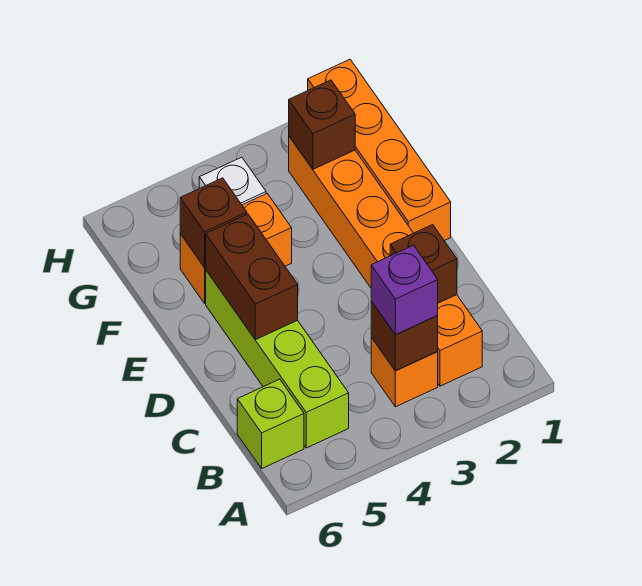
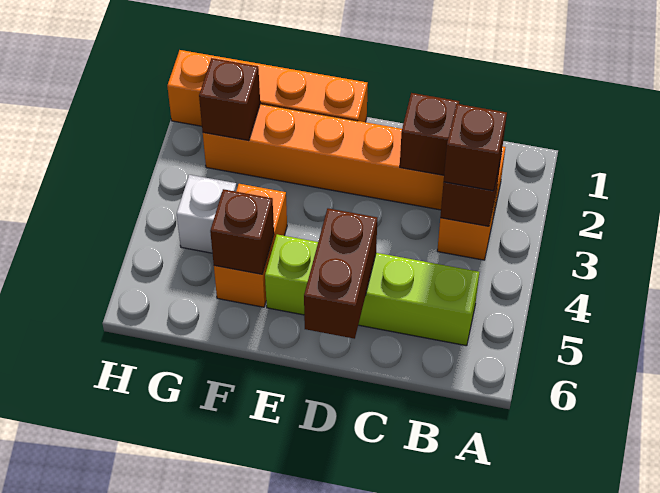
purple 1x1 brick [371,245,438,335] -> brown 1x1 brick [444,104,507,191]
lime 1x1 brick [237,379,304,468] -> none
brown 1x2 brick [206,214,298,340] -> brown 1x2 brick turned to [304,208,377,339]

